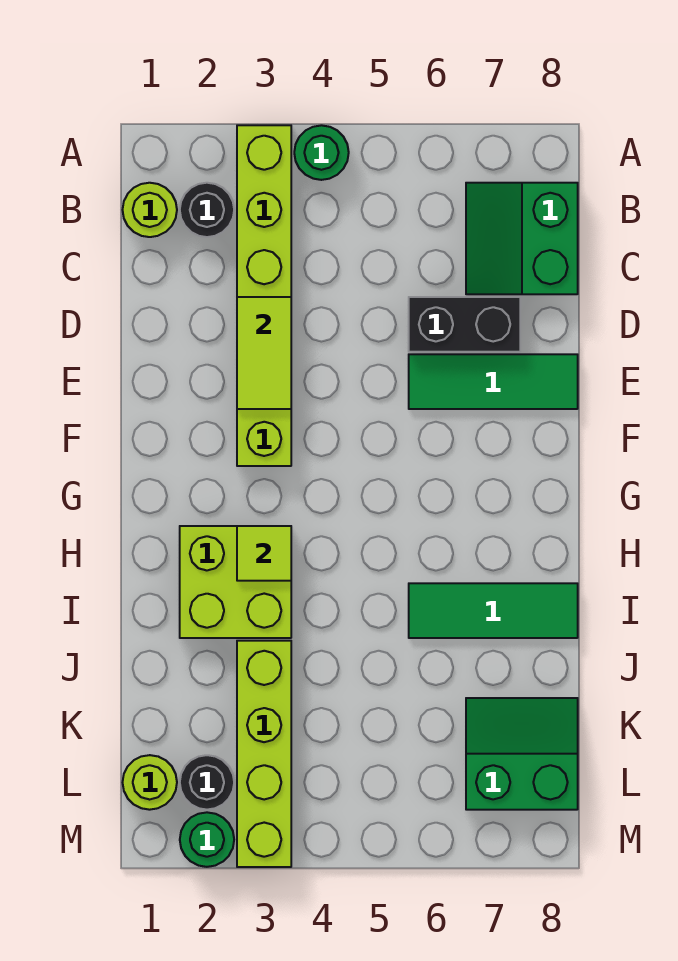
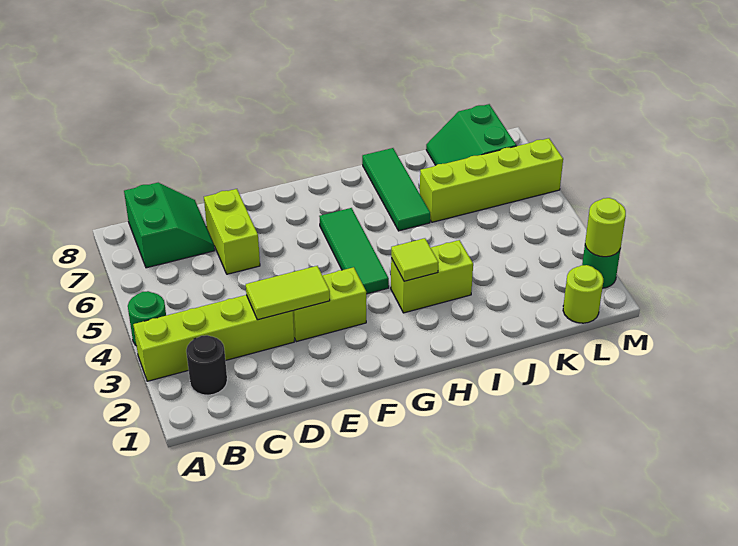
lime 1x1 round brick [123,183,177,237] -> lime 1x1 round brick moved to [585,198,626,257]
green 2x2 slope [466,183,578,294] -> green 2x2 slope turned to [124,183,215,268]
black 1x2 brick [409,297,520,352] -> lime 1x2 brick [204,189,260,274]
green 1x3 tile [409,354,578,409] -> green 1x3 tile moved to [319,208,389,294]
lime 2x2 brick [180,526,291,638] -> lime 1x2 brick [391,240,473,313]
lime 1x4 brick [237,641,291,867] -> lime 1x4 brick moved to [420,138,563,222]
black 1x1 round brick [180,755,234,810] -> none

